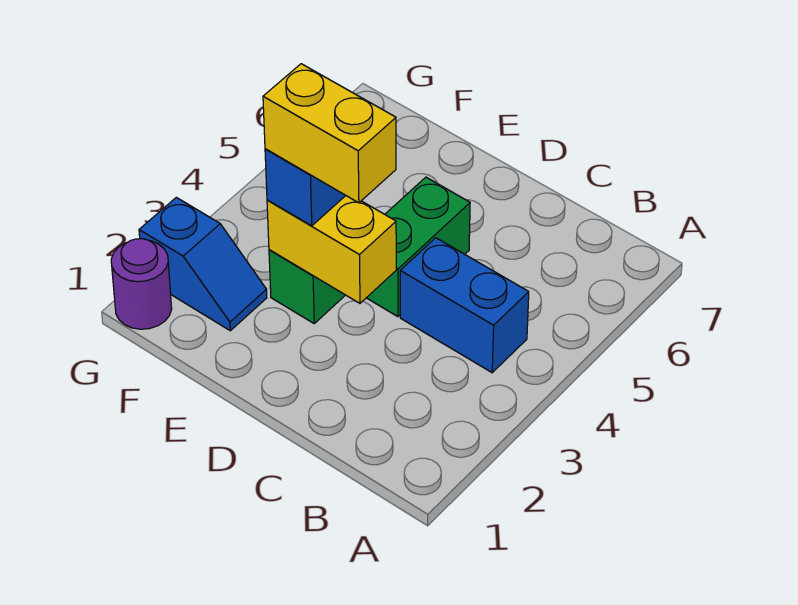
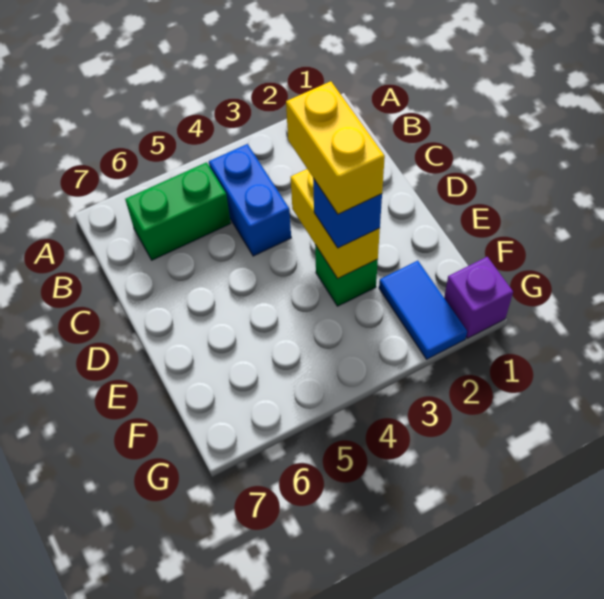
green 1x2 brick [367,177,470,317] -> green 1x2 brick moved to [125,162,231,260]
blue 1x2 slope [139,197,267,331] -> blue 1x2 tile [379,261,467,359]
purple 1x1 round brick [111,239,172,329] -> purple 1x1 brick [444,257,513,338]

